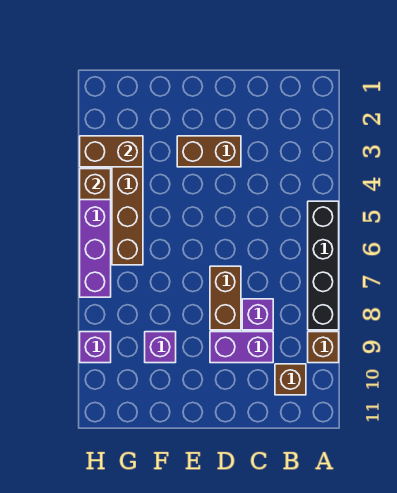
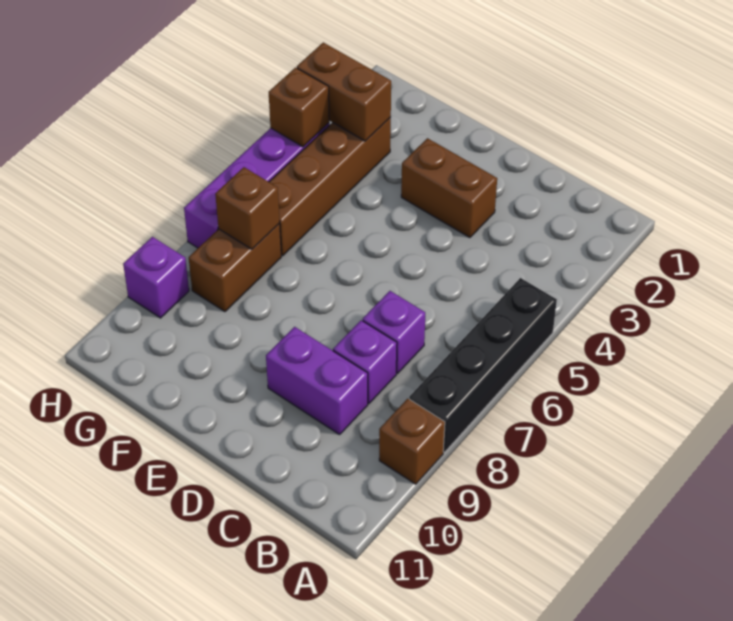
brown 1x1 brick [275,364,306,395] -> brown 1x1 brick moved to [215,167,280,249]
brown 1x2 brick [210,266,241,330] -> brown 1x2 brick moved to [189,223,281,312]
purple 1x1 brick [145,332,176,363] -> purple 1x1 brick moved to [363,291,425,374]

